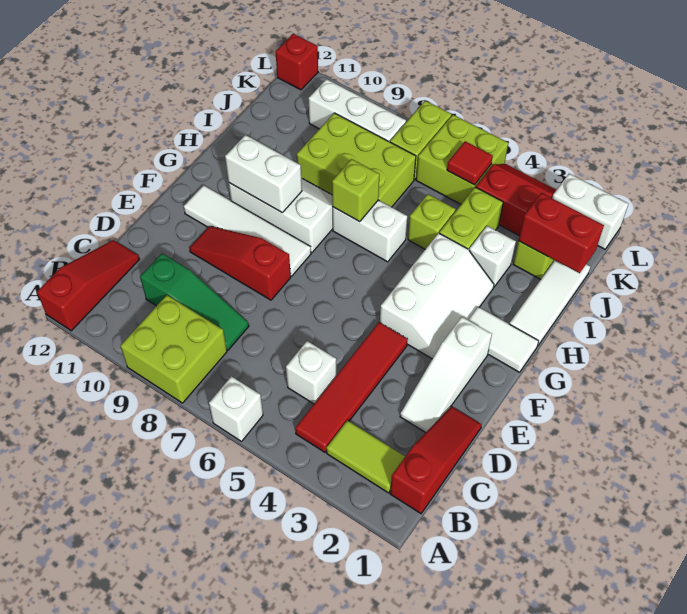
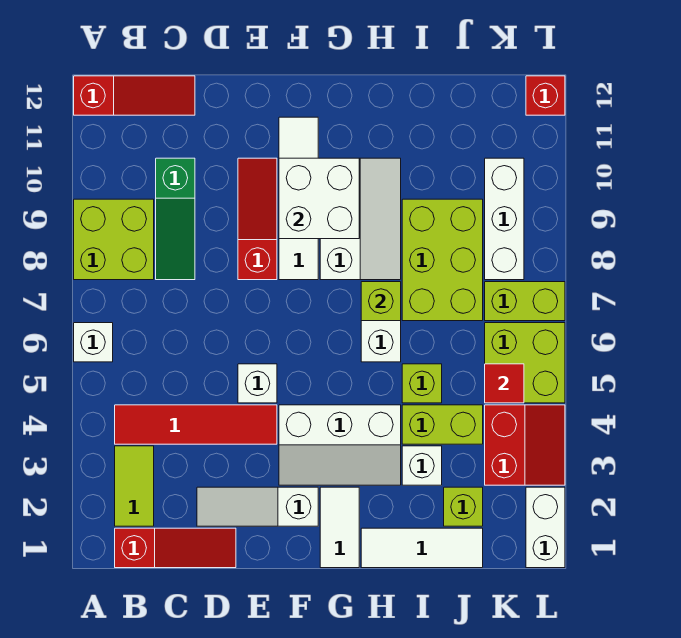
white 1x1 brick [286,341,336,404] -> white 1x1 brick moved to [238,364,277,403]
white 1x2 brick [225,135,302,212] -> white 2x2 brick [279,158,359,239]
red 1x2 brick [518,193,604,273] -> none

